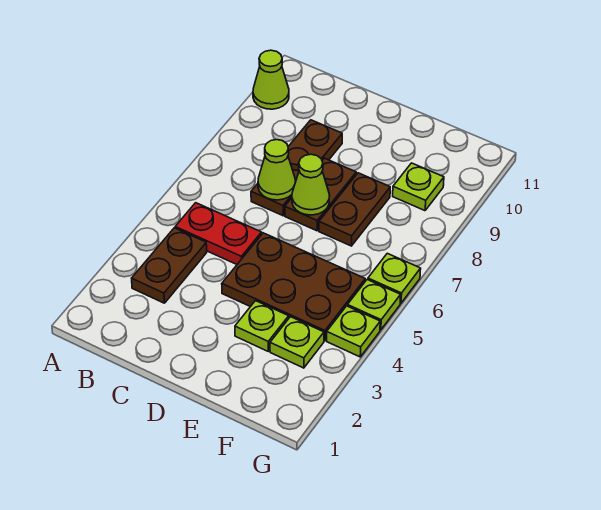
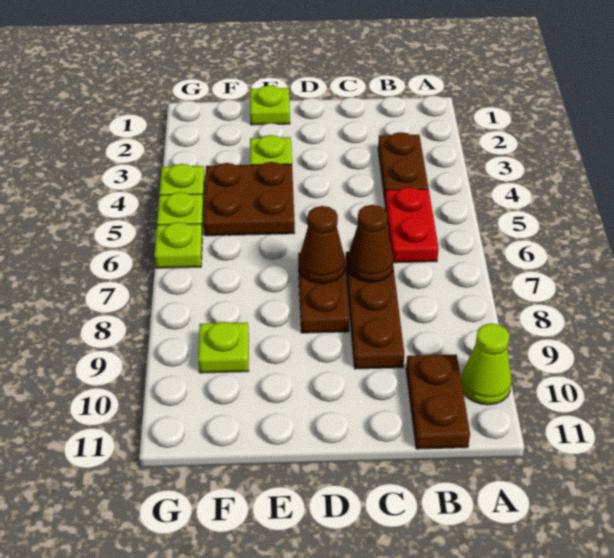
red 1x2 plate [175,203,262,264] -> red 1x2 plate turned to [385,187,439,263]
lime 1x1 cone [258,140,296,200] -> brown 1x1 cone [347,205,394,282]
brown 2x3 plate [222,233,365,341] -> brown 2x2 plate [204,162,295,236]
lime 1x1 cone [292,154,330,215] -> brown 1x1 cone [299,206,345,283]
brown 1x2 plate [319,173,390,246] -> brown 1x2 plate moved to [406,354,470,449]
lime 1x1 plate [270,317,324,368] -> lime 1x1 plate moved to [250,85,290,125]

